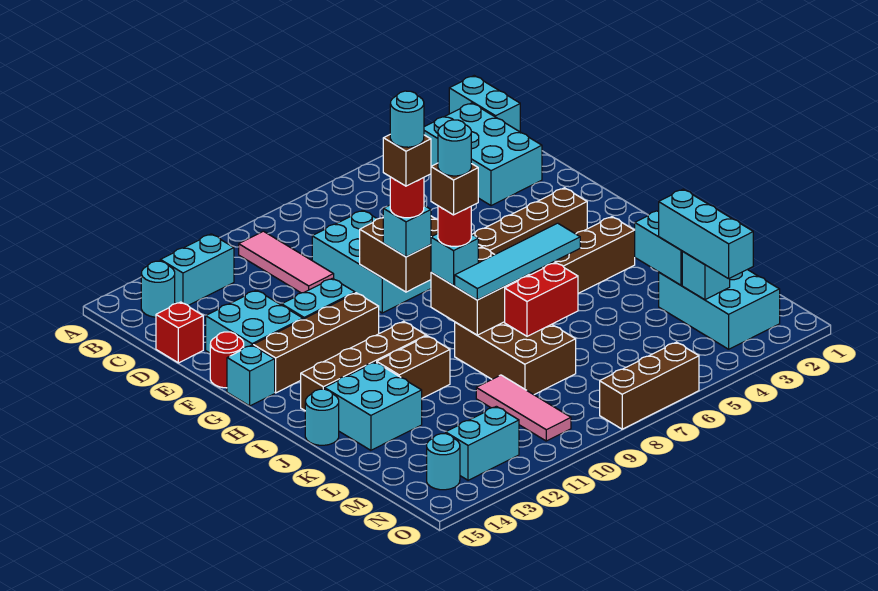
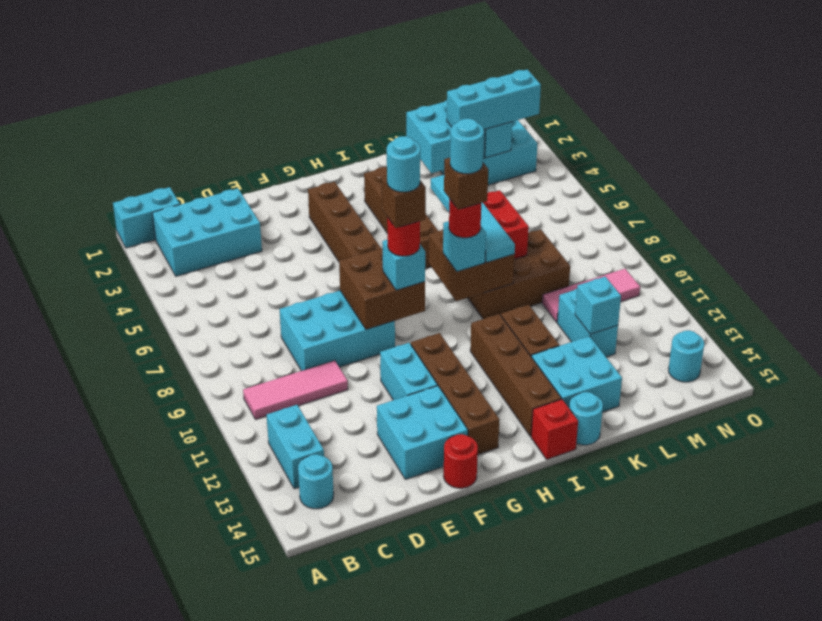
red 1x1 brick [156,302,203,363] -> red 1x1 brick moved to [531,399,578,459]
cyan 1x1 brick [227,345,275,406] -> cyan 1x1 brick moved to [575,277,621,334]
cyan 1x2 brick [446,406,519,480] -> cyan 1x2 brick moved to [557,289,618,357]
brown 1x3 brick [600,342,699,429] -> none

